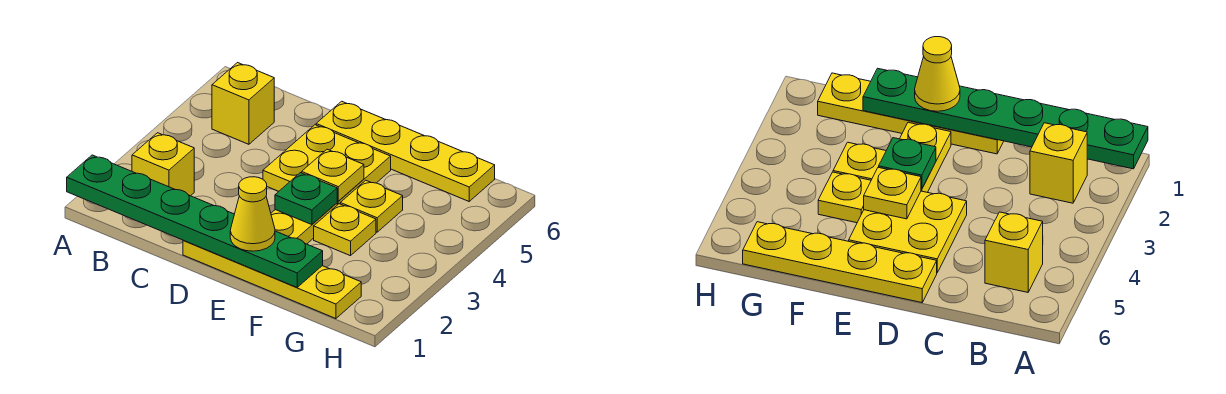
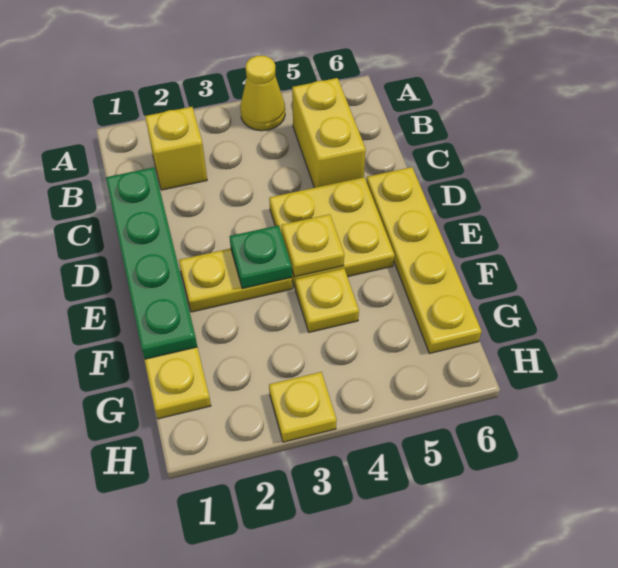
green 1x6 plate [67,155,323,287] -> green 1x4 plate [106,167,197,359]
yellow 1x1 brick [212,63,274,144] -> yellow 1x2 brick [292,78,366,188]
yellow 1x1 cone [230,177,275,251] -> yellow 1x1 cone moved to [240,56,285,131]
yellow 1x1 plate [314,204,376,256] -> yellow 1x1 plate moved to [269,372,337,442]

